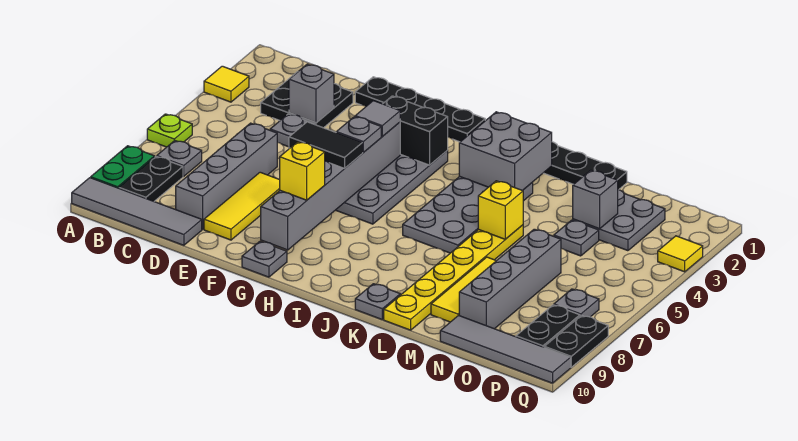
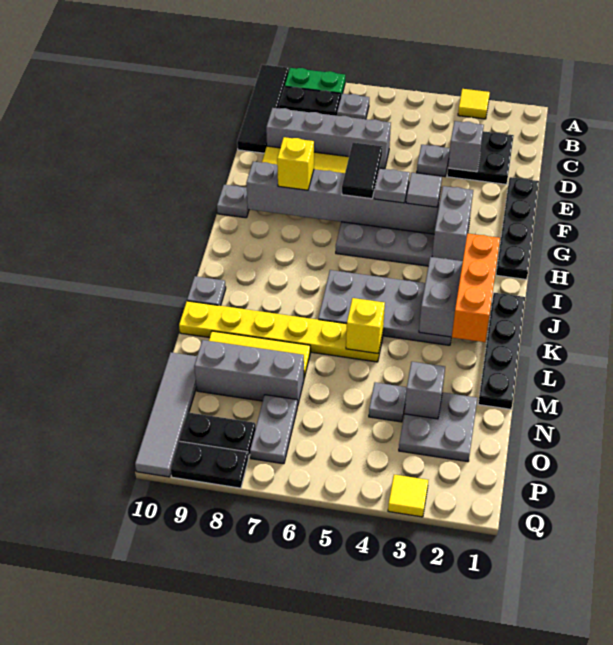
lime 1x1 plate [147,114,192,147] -> none
grey 1x4 tile [72,178,202,245] -> black 1x4 tile [237,64,289,153]
black 1x2 brick [383,96,448,165] -> grey 1x2 brick [432,186,473,261]
none -> orange 1x3 brick [452,233,500,342]
grey 1x4 brick [459,229,561,329] -> grey 1x3 brick [194,340,304,406]
grey 1x1 plate [554,289,599,317] -> grey 1x2 plate [250,395,297,464]

